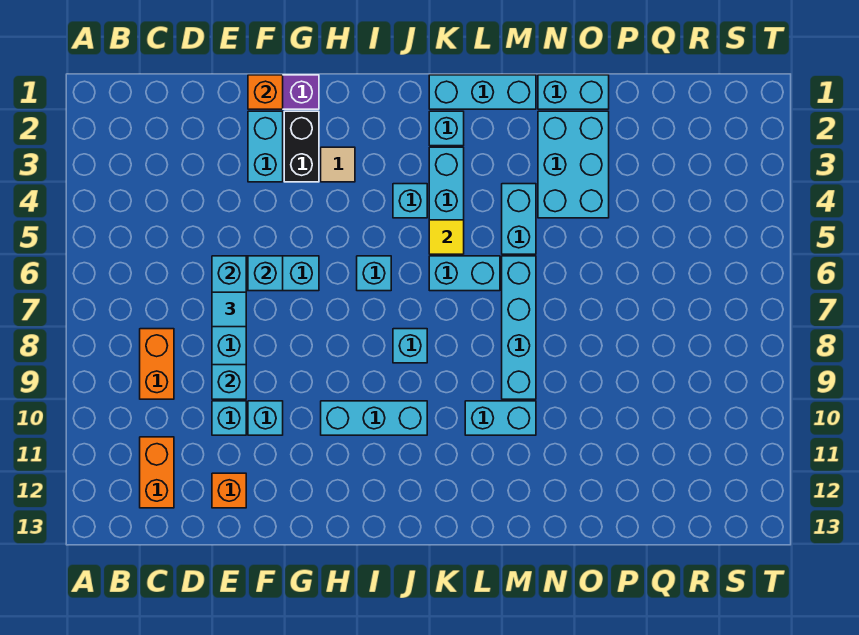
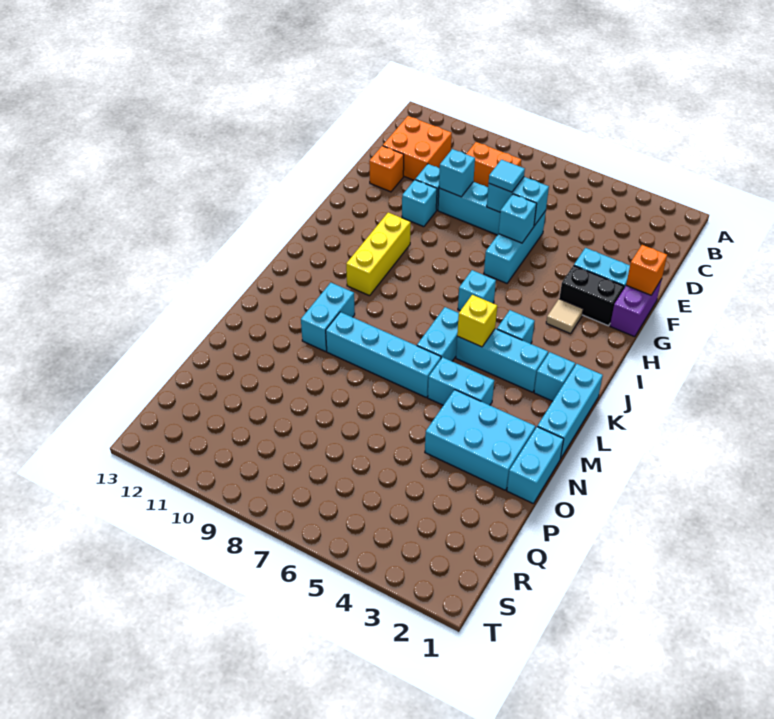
orange 1x2 brick [140,437,174,508] -> orange 2x2 brick [383,116,452,180]
cyan 1x3 brick [321,401,427,435] -> yellow 1x3 brick [346,213,411,296]
cyan 1x1 brick [393,329,427,363] -> none
yellow 1x1 tile [429,220,464,254] -> yellow 1x1 brick [457,295,497,347]

